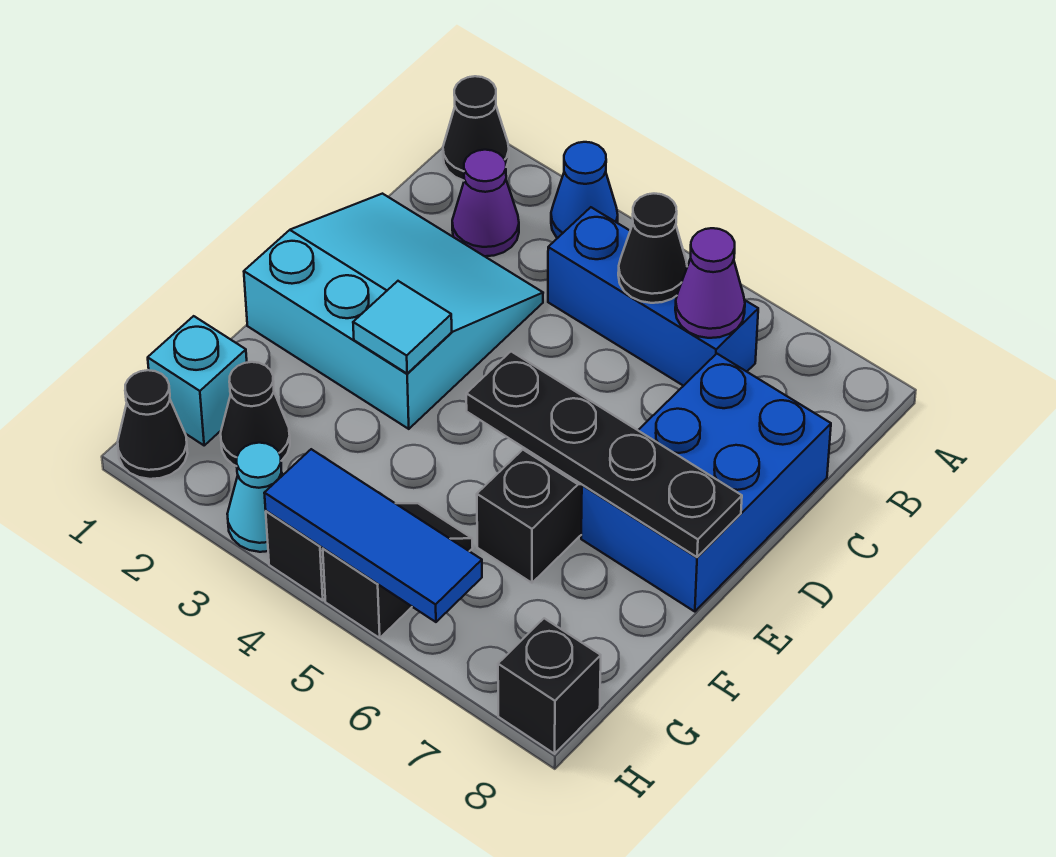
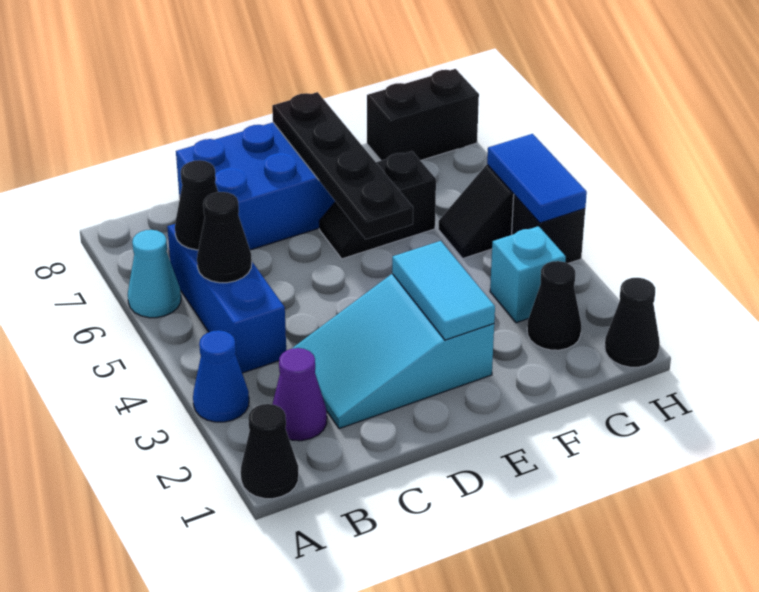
purple 1x1 cone [675,228,745,338] -> black 1x1 cone [175,160,218,250]
cyan 3x3 slope [244,194,543,429] -> cyan 2x3 slope [293,274,494,429]
cyan 1x1 tile [353,281,452,374] -> cyan 1x2 tile [392,241,495,340]
cyan 1x1 brick [148,316,247,445] -> cyan 1x1 brick moved to [490,226,566,323]
cyan 1x1 cone [227,443,283,552] -> cyan 1x1 cone moved to [128,230,181,318]
blue 1x3 tile [264,449,482,622] -> blue 1x2 tile [487,134,587,223]
black 1x1 brick [498,618,601,754] -> black 1x2 brick [367,69,479,161]

